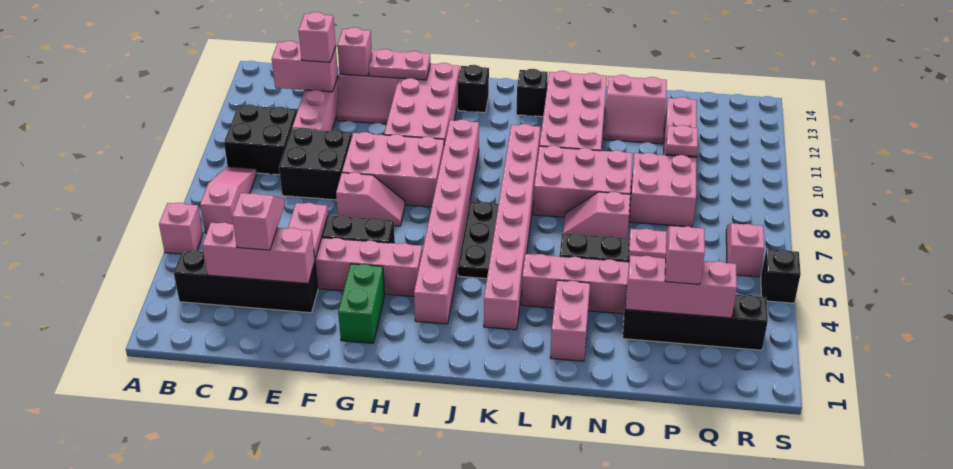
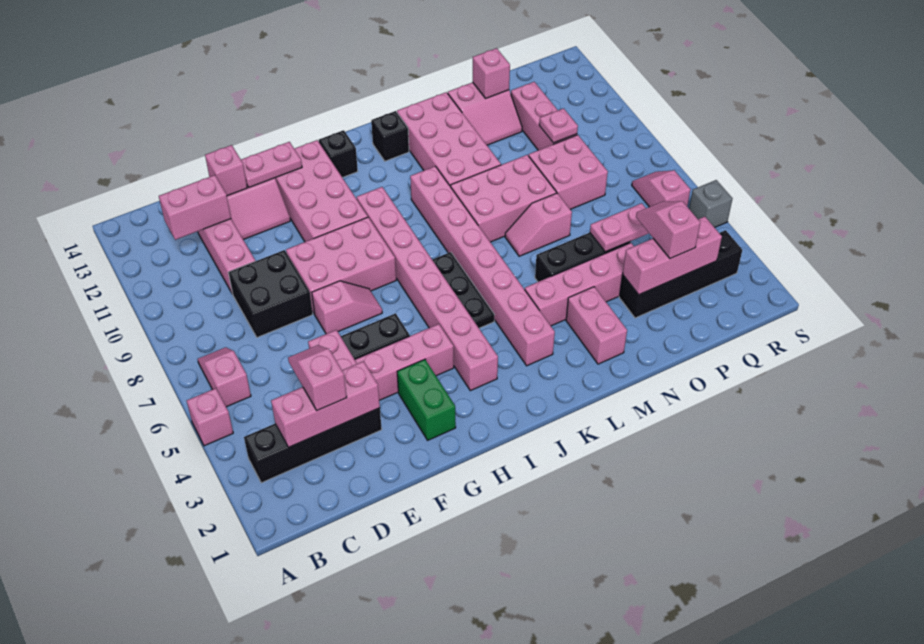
pink 1x3 slope [200,167,257,233] -> pink 1x2 slope [198,347,251,407]
black 2x2 brick [224,104,297,175] -> none
pink 1x1 brick [299,12,336,62] -> pink 1x1 brick moved to [473,48,510,98]
black 1x1 brick [761,249,801,303] -> grey 1x1 brick [689,180,733,228]

